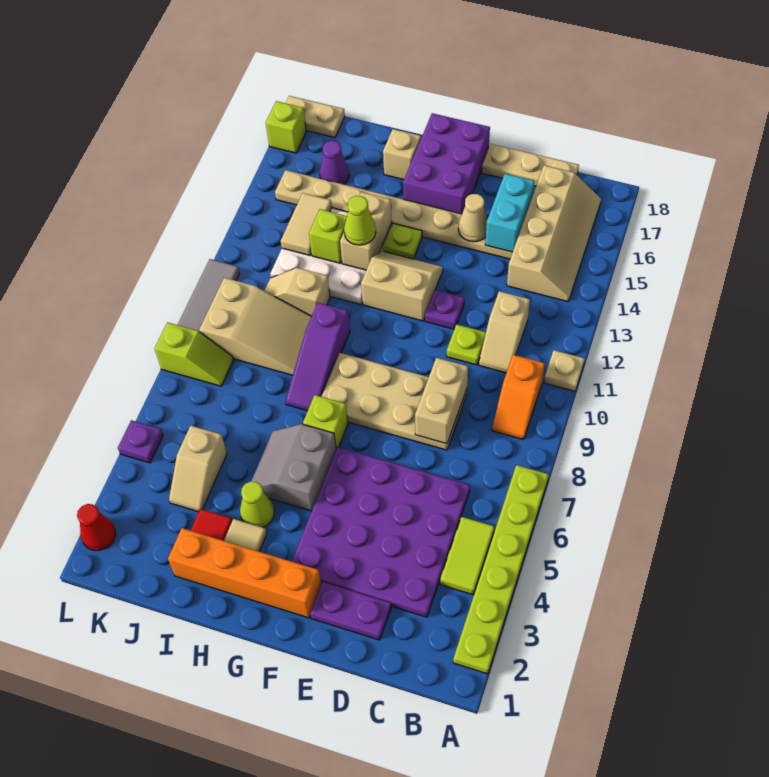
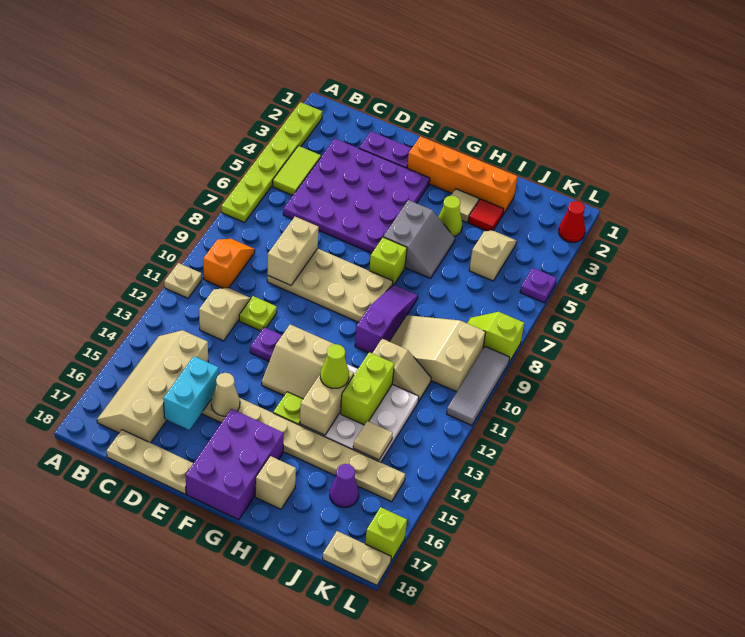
lime 1x1 brick [309,209,347,263] -> lime 1x2 brick [341,352,394,425]
tan 1x2 tile [281,193,332,255] -> tan 1x1 tile [353,421,393,460]

